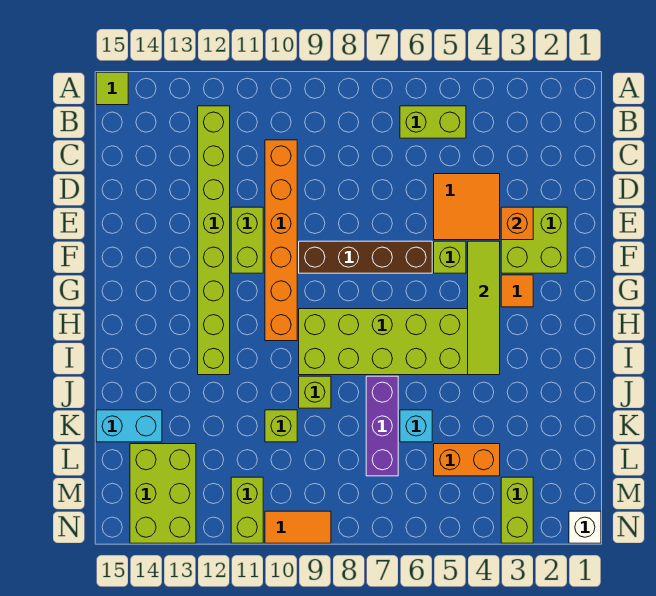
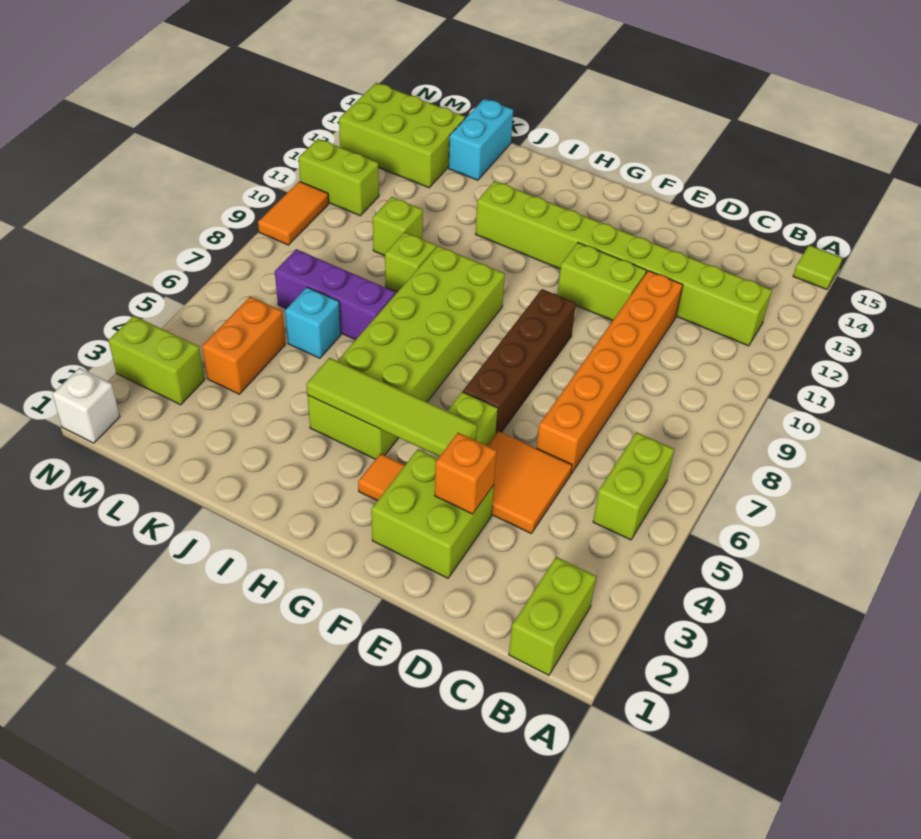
none -> lime 1x2 brick [509,557,596,675]
orange 1x6 brick [265,140,297,341] -> orange 1x6 brick turned to [537,271,683,473]

